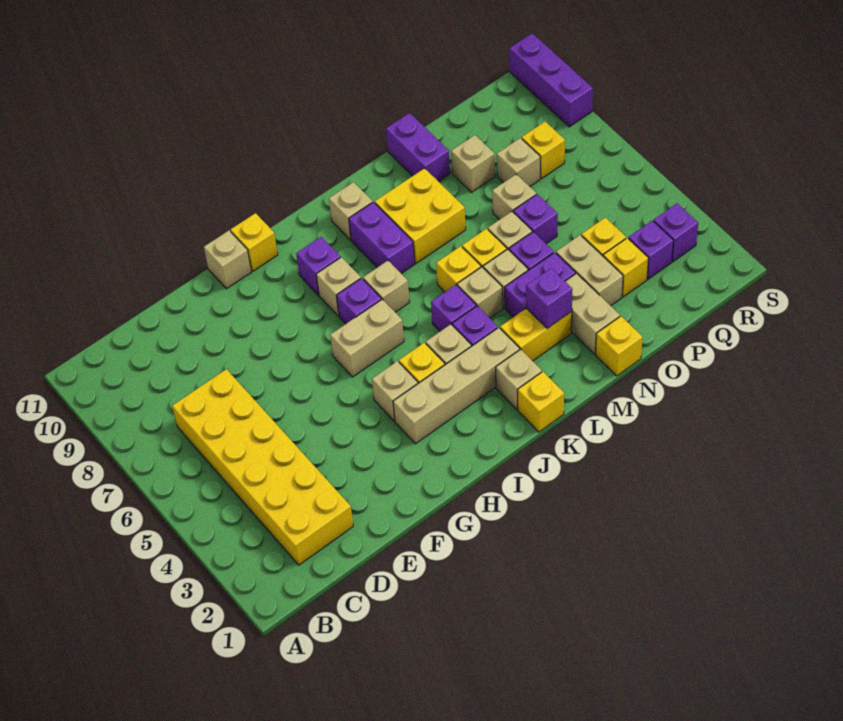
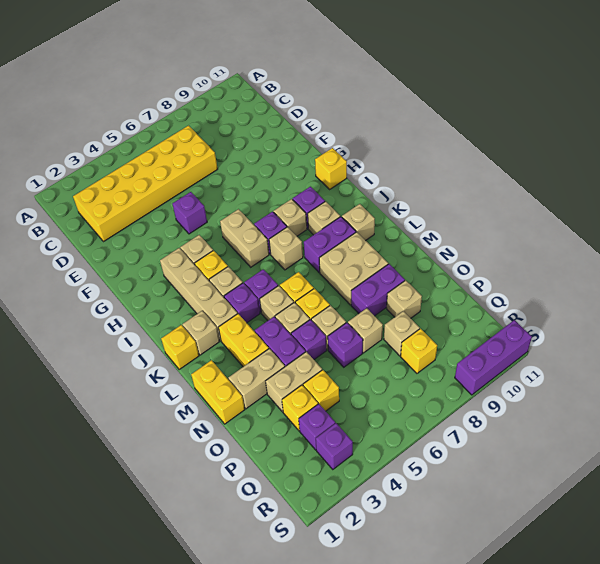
tan 1x1 brick [204,231,251,289] -> tan 1x1 brick moved to [308,201,340,235]
yellow 2x2 brick [375,168,466,263] -> tan 2x2 brick [319,232,388,305]
purple 1x1 brick [526,268,572,329] -> purple 1x1 brick moved to [172,192,207,234]
yellow 1x1 brick [596,316,643,376] -> yellow 1x2 brick [191,360,245,424]
purple 1x2 brick [386,113,450,182] -> purple 1x2 brick moved to [351,264,405,316]

